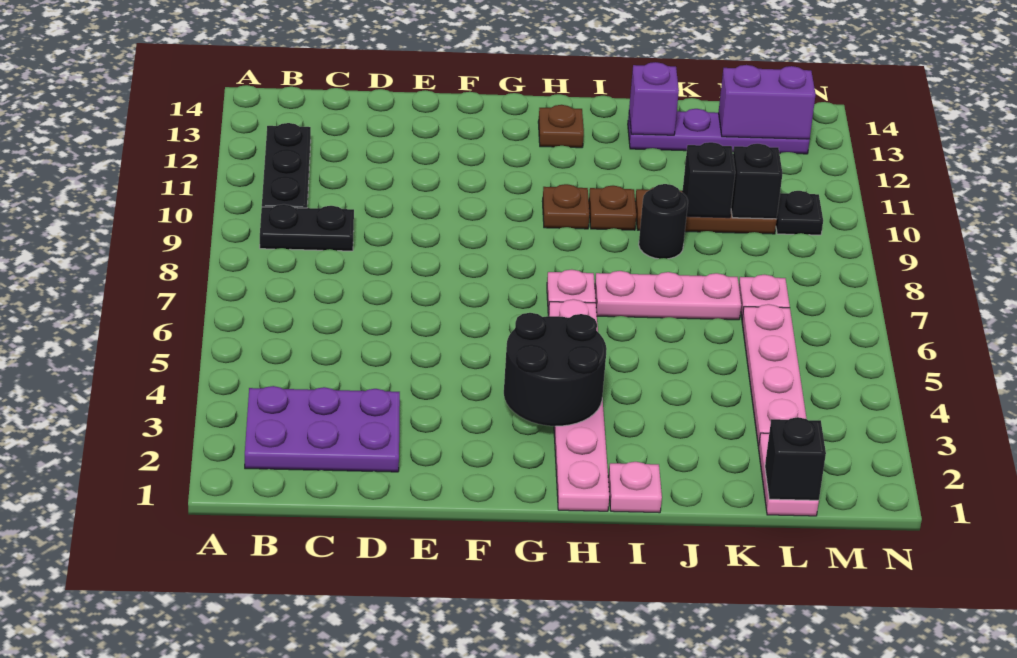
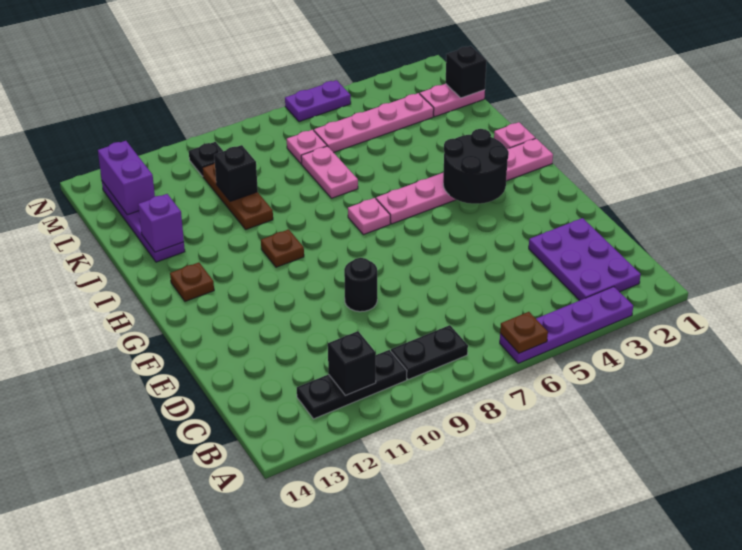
none -> purple 1x4 plate [500,287,633,363]
black 1x2 plate [260,204,354,251] -> black 1x2 plate turned to [391,325,468,380]
pink 1x3 plate [595,271,741,320] -> pink 1x2 plate [301,146,358,198]
brown 1x1 plate [589,186,636,230] -> brown 1x1 plate moved to [500,312,548,353]
black 1x1 round brick [639,184,688,259] -> black 1x1 round brick moved to [344,258,377,312]
black 1x1 brick [731,144,782,219] -> black 1x1 brick moved to [328,331,376,395]
none -> purple 1x2 plate [285,80,351,122]

